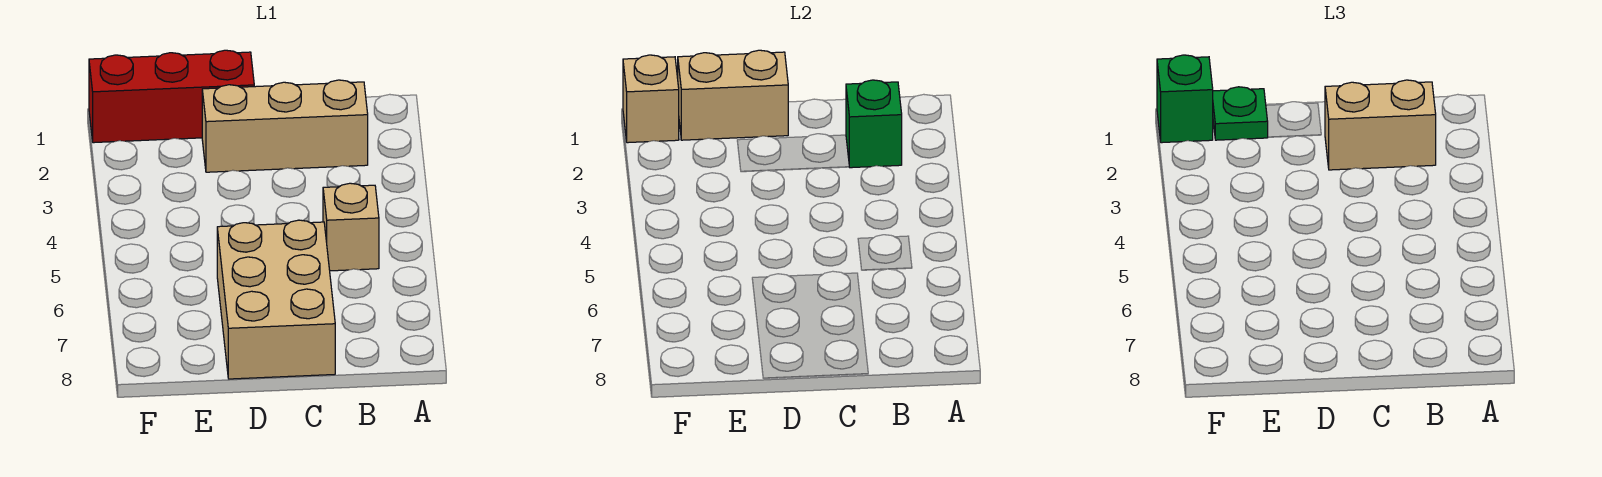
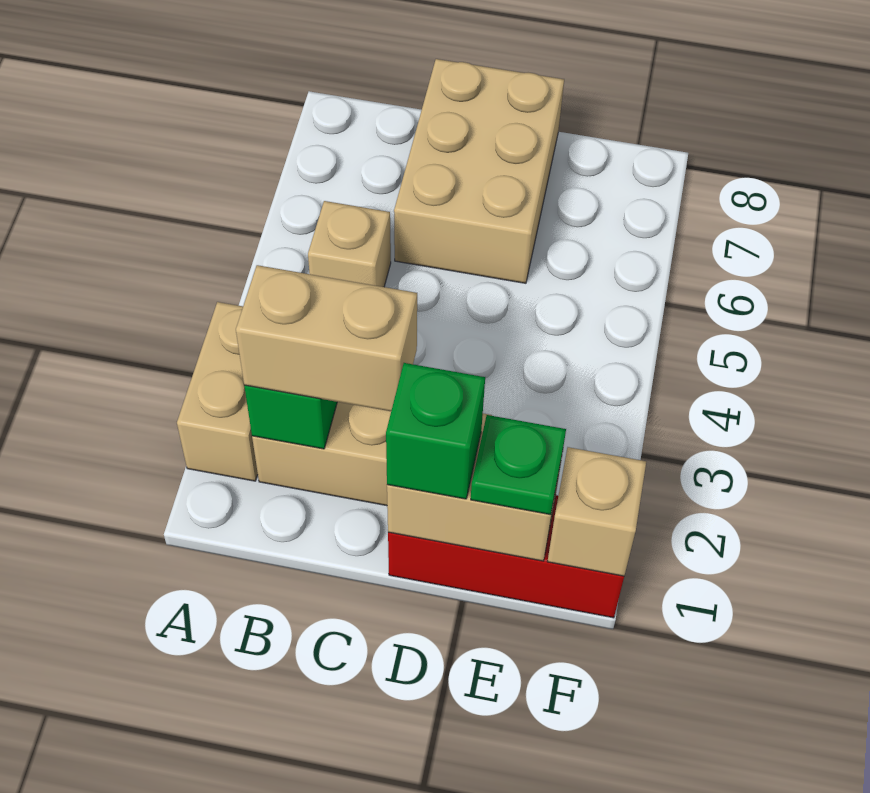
none -> tan 1x2 brick [177,302,258,481]
green 1x1 brick [1157,55,1213,143] -> green 1x1 brick moved to [386,363,485,499]

